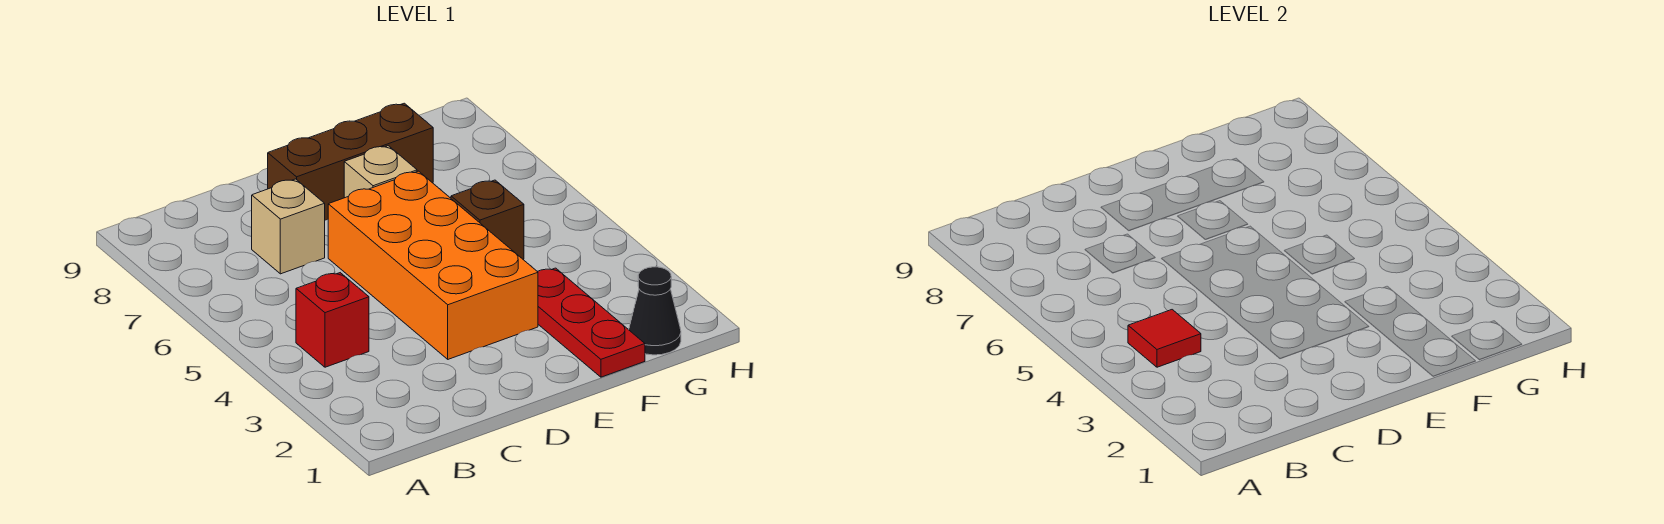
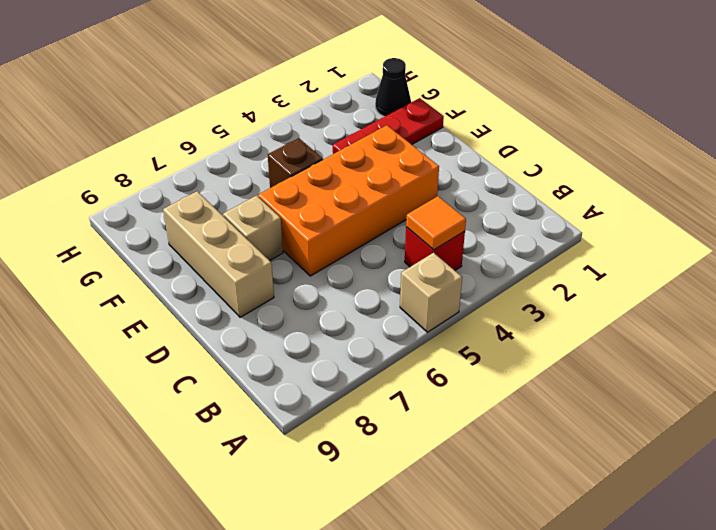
red 1x1 tile [1128,310,1201,367] -> orange 1x1 tile [406,196,466,250]
tan 1x1 brick [252,179,325,274] -> tan 1x1 brick moved to [400,253,462,332]
brown 1x3 brick [268,103,433,220] -> tan 1x3 brick [163,191,274,317]

